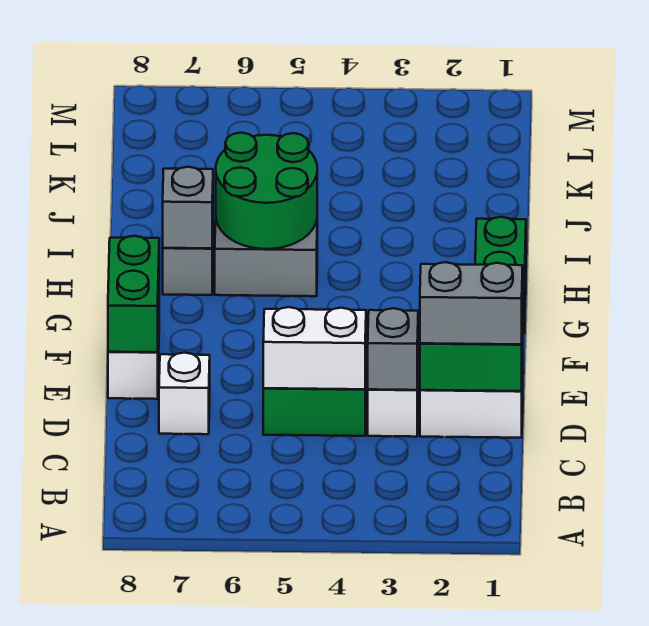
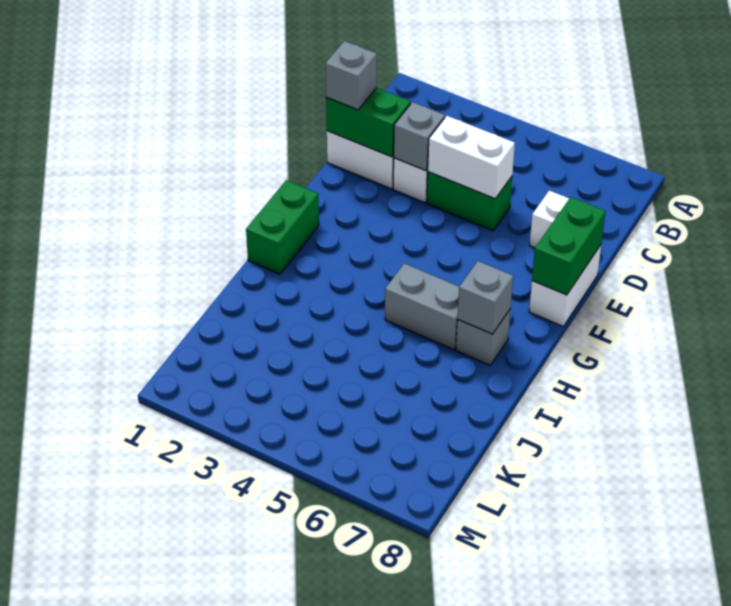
grey 1x2 brick [420,262,523,344] -> grey 1x1 brick [325,41,377,110]
green 2x2 round brick [216,133,317,249] -> none

